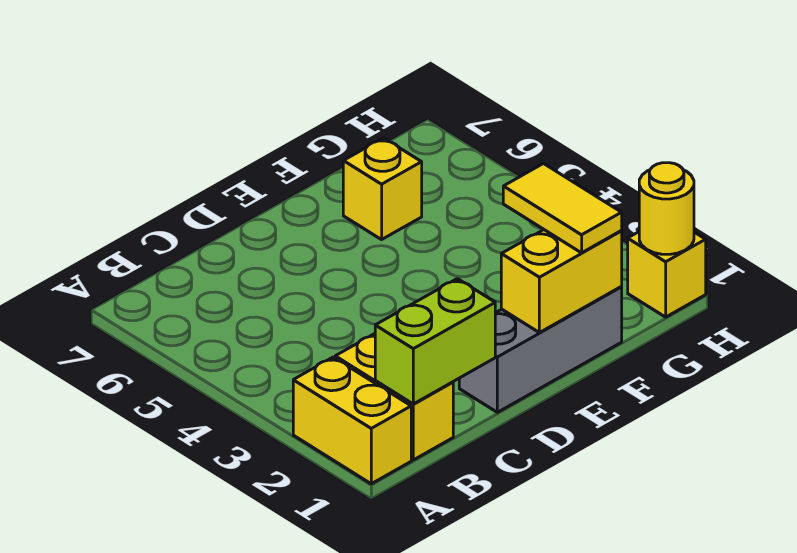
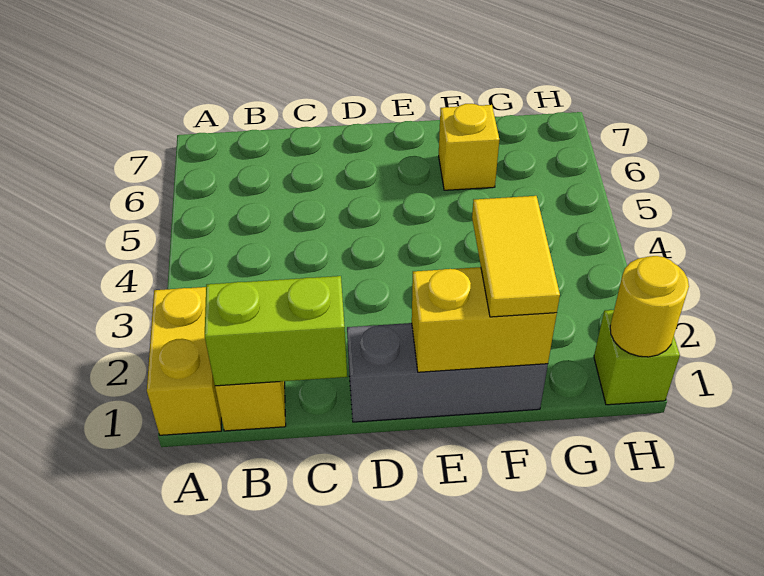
yellow 1x1 brick [628,232,706,317] -> lime 1x1 brick [594,310,680,405]

